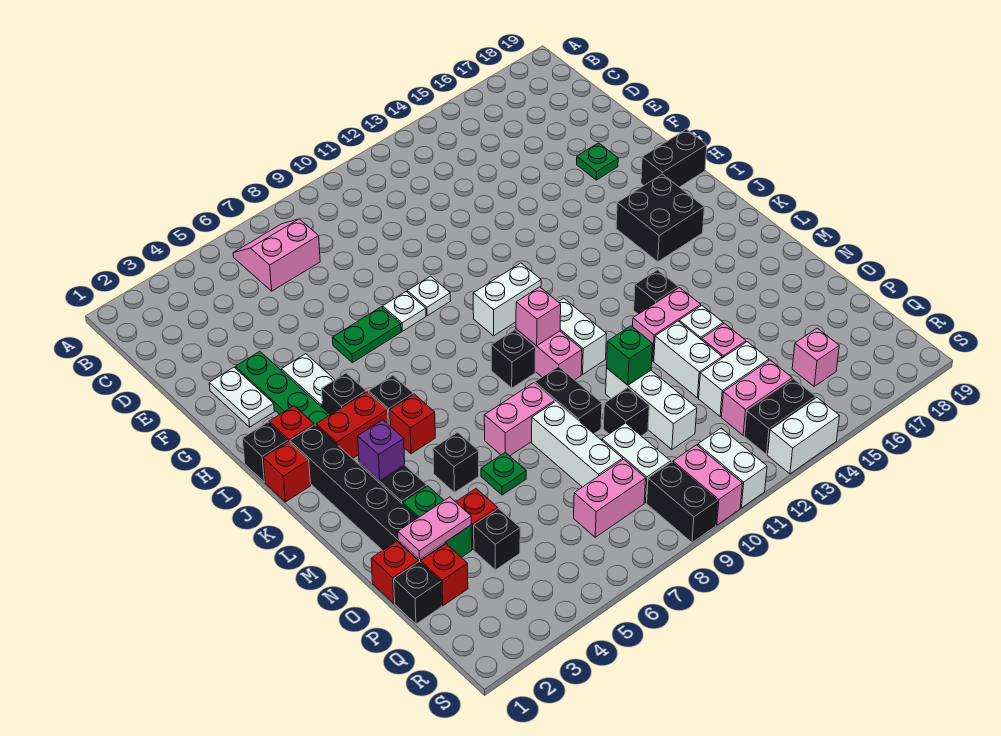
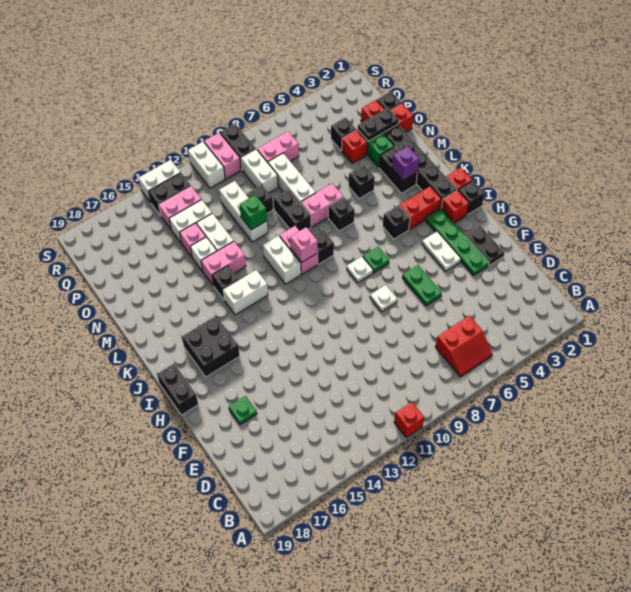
pink 2x2 slope [233,219,320,291] -> red 2x2 slope [435,316,492,377]
white 1x2 plate [209,367,274,427] -> black 1x2 plate [466,226,505,266]
green 1x2 plate [332,307,401,363] -> green 1x2 plate turned to [402,265,442,306]
white 1x1 plate [407,276,451,316] -> white 1x1 plate moved to [347,257,373,283]
black 1x2 brick [641,129,707,187] -> black 1x2 brick turned to [157,364,198,415]
black 1x1 brick [322,373,366,415] -> black 1x1 brick moved to [328,197,355,231]
white 1x2 brick [473,263,541,336] -> white 1x2 brick moved to [223,270,268,315]
red 1x1 brick [390,394,435,454] -> red 1x1 brick moved to [394,402,424,438]
green 1x1 plate [481,452,526,495] -> green 1x1 plate moved to [363,247,389,273]
pink 1x2 plate [398,497,471,559] -> black 1x2 plate [358,108,399,141]
pink 1x1 brick [792,328,839,386] -> none

